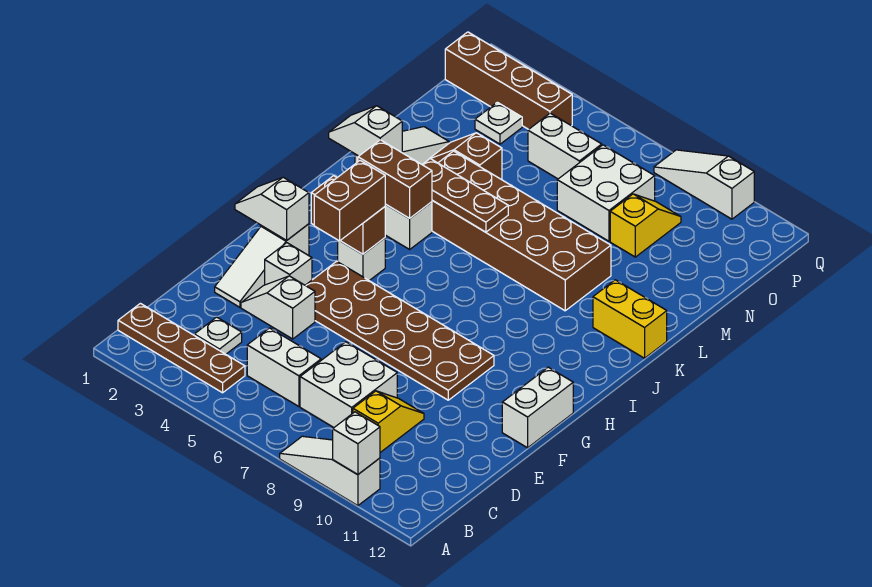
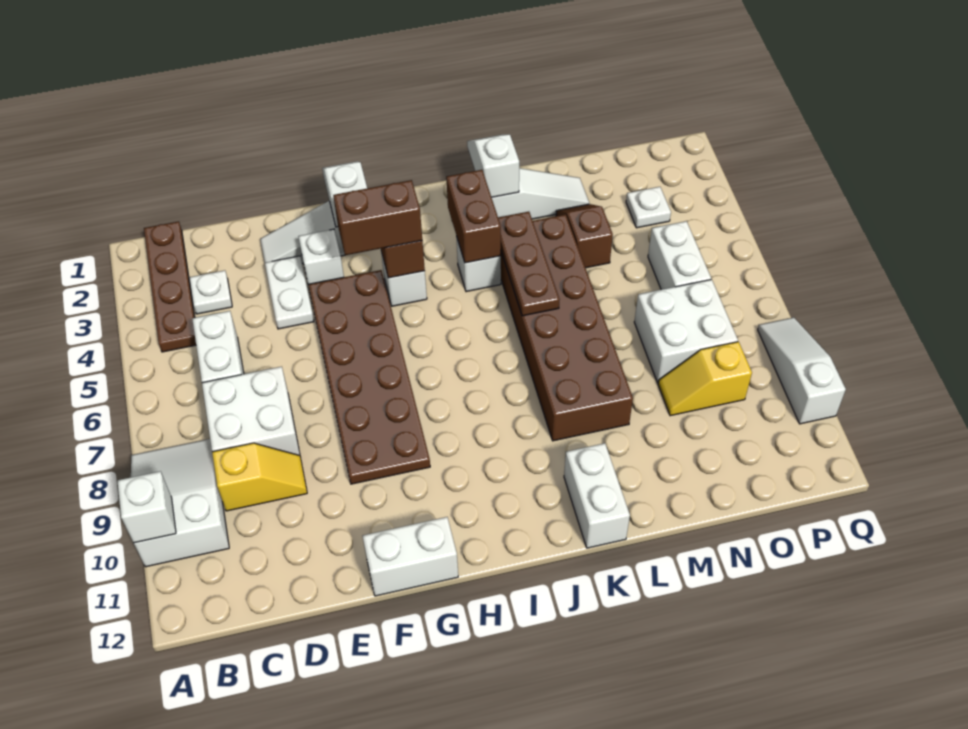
white 1x3 slope [280,436,380,506] -> white 2x3 slope [131,439,229,567]
white 1x2 slope [241,276,315,339] -> white 1x2 plate [265,256,314,329]
yellow 1x2 brick [593,280,667,358] -> white 1x2 brick [564,443,630,548]
yellow 1x2 slope [610,194,681,257] -> yellow 1x2 slope turned to [658,342,752,416]
brown 1x4 brick [445,32,572,129] -> none

